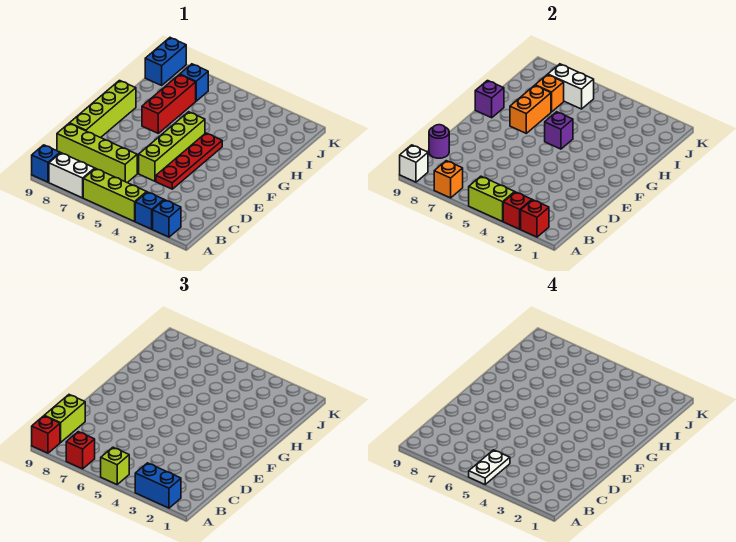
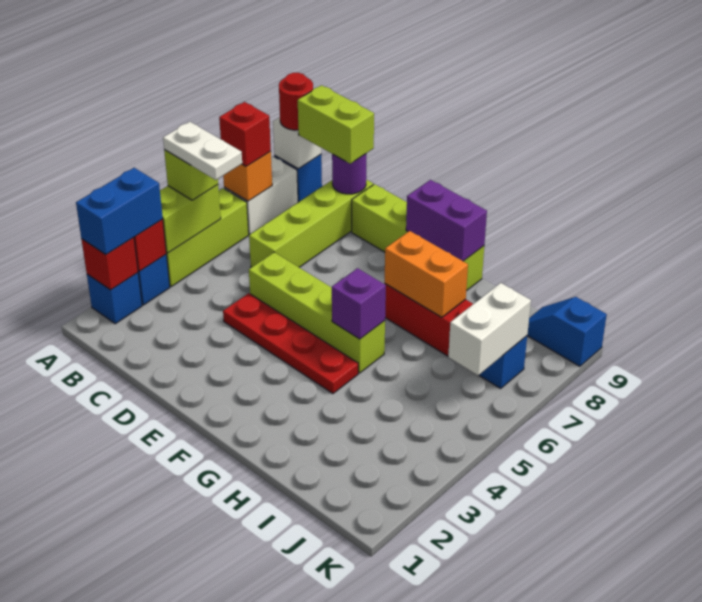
red 1x1 brick [32,416,60,453] -> red 1x1 round brick [279,73,313,130]
purple 1x1 brick [475,81,504,118] -> purple 1x2 brick [406,180,487,261]
orange 1x1 brick [535,75,564,112] -> none
blue 1x2 brick [145,38,186,85] -> blue 1x2 slope [527,297,607,366]

